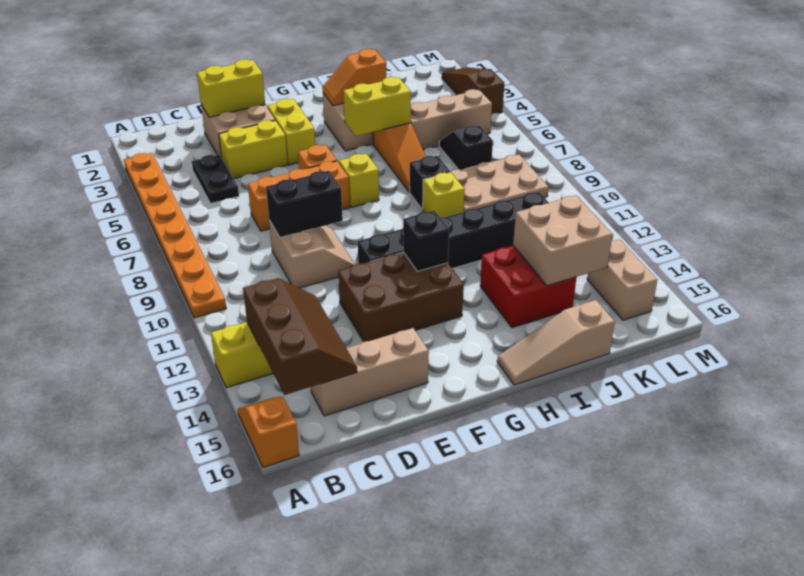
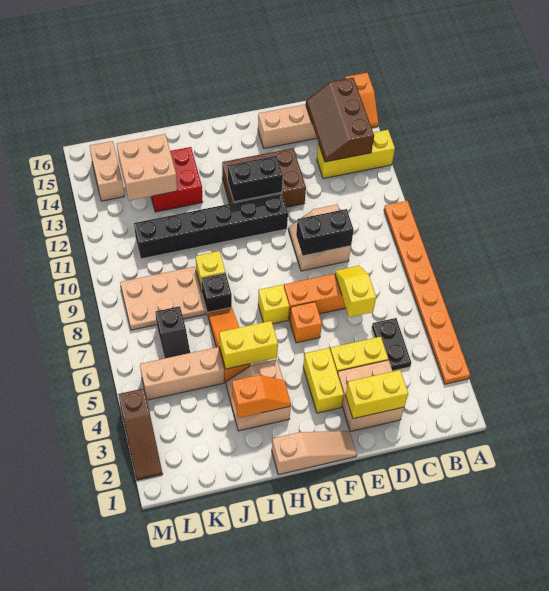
none -> yellow 1x2 slope [335,266,376,317]
black 1x1 brick [403,210,449,271] -> black 1x2 brick [228,156,283,202]
tan 1x3 slope [497,300,615,385] -> tan 1x3 slope moved to [272,431,357,475]

